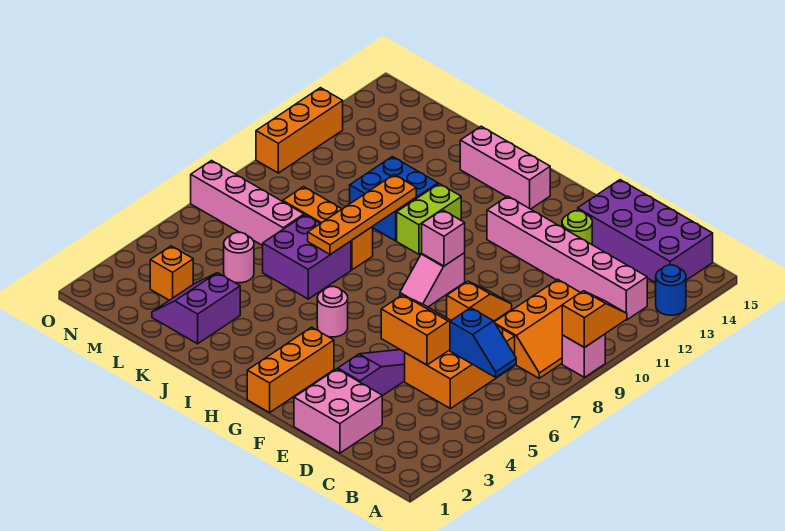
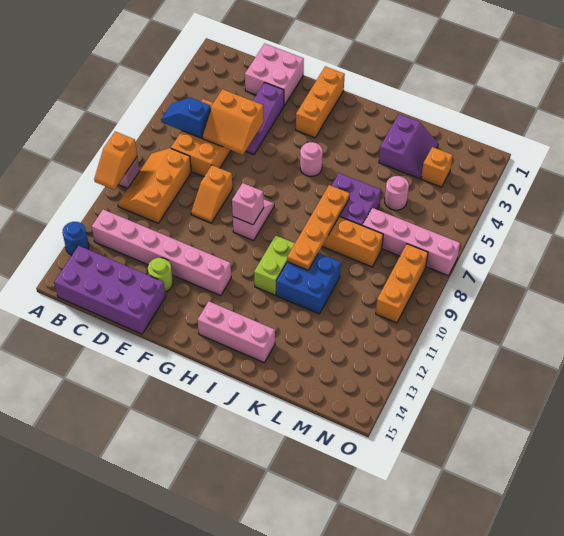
orange 1x3 brick [256,88,343,173] -> orange 1x3 brick moved to [376,244,428,323]

